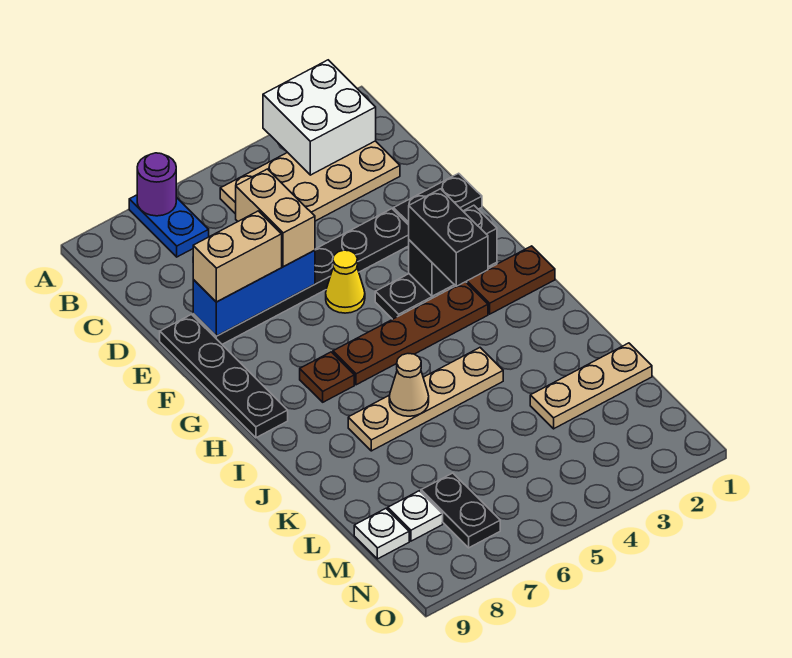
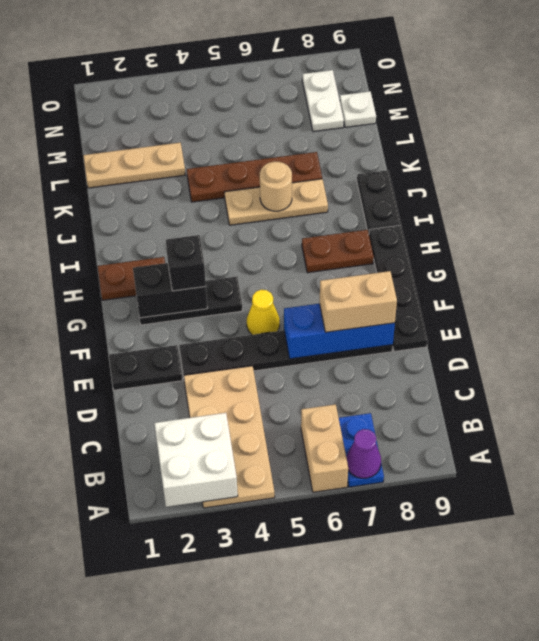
purple 1x1 round brick [137,153,176,216] -> purple 1x1 cone [346,429,381,478]
tan 2x4 plate [220,141,400,221] -> tan 2x4 plate turned to [184,366,275,508]
tan 1x2 brick [236,169,315,267] -> tan 1x2 brick moved to [301,404,348,492]
black 1x2 brick [409,189,488,286] -> black 1x1 brick [166,235,206,291]
brown 1x4 plate [333,282,488,385] -> brown 1x4 plate moved to [187,152,322,202]
brown 1x1 plate [300,352,354,402] -> brown 1x2 plate [302,230,374,273]
tan 1x4 plate [348,348,503,451] -> tan 1x3 plate [225,179,328,225]
tan 1x1 cone [389,354,429,416] -> tan 1x1 round brick [260,162,292,211]
black 1x2 plate [421,473,500,548] -> black 1x2 plate moved to [357,170,401,233]
white 1x1 plate [388,491,443,541] -> white 1x2 plate [302,70,344,132]

